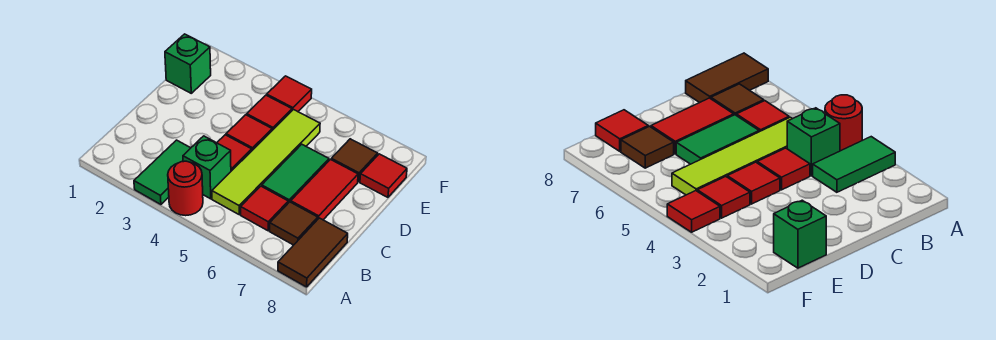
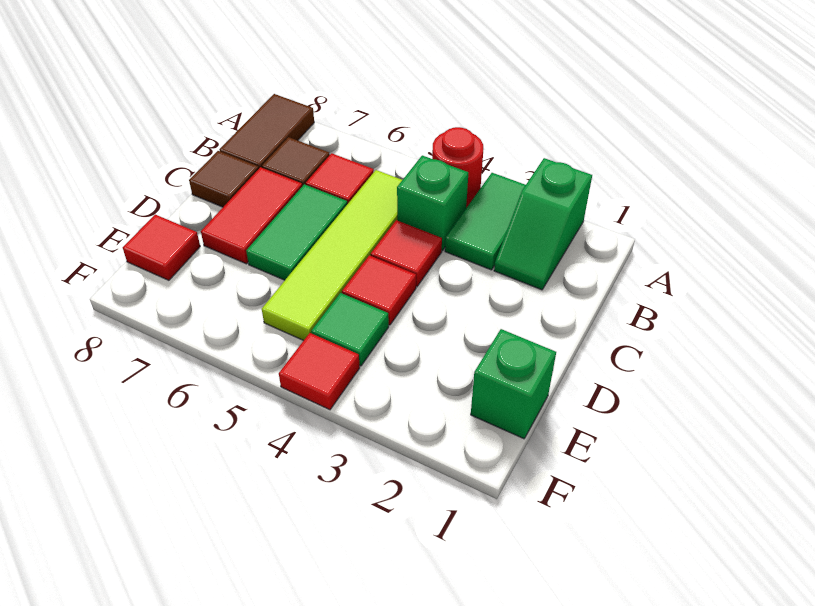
none -> green 1x2 slope [494,158,592,290]
red 1x1 tile [247,95,292,130] -> green 1x1 tile [311,293,389,366]
brown 1x1 tile [331,139,378,182] -> brown 1x1 tile moved to [189,151,259,207]

